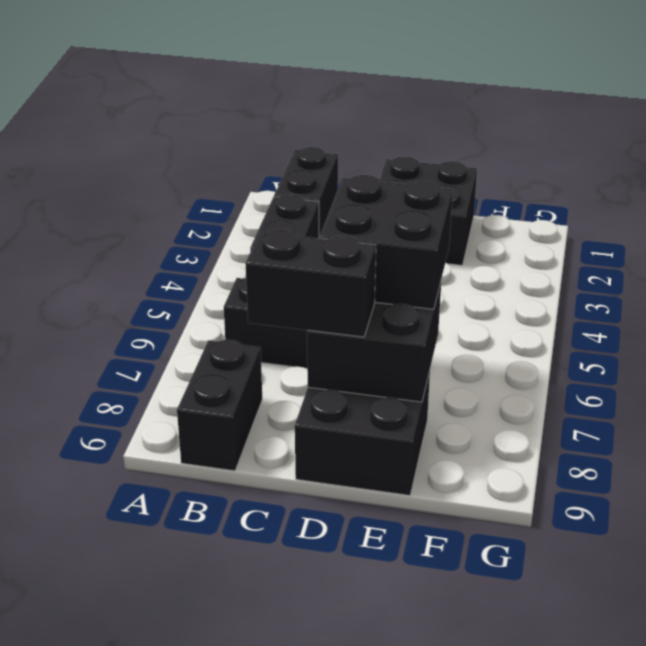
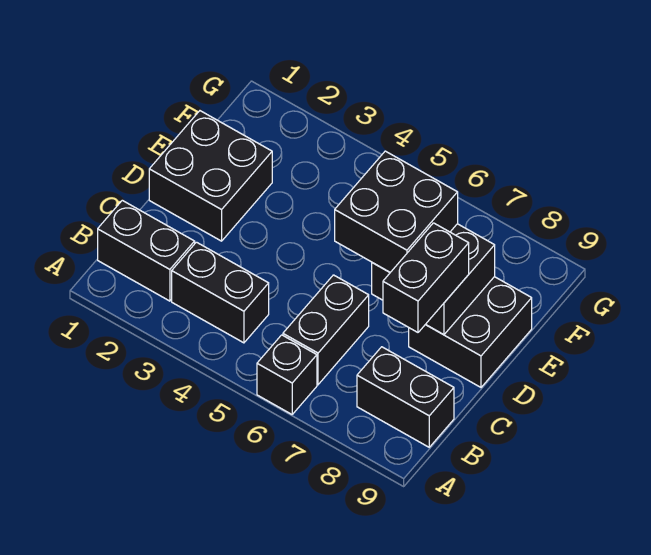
none -> black 1x1 brick [257,335,317,414]

